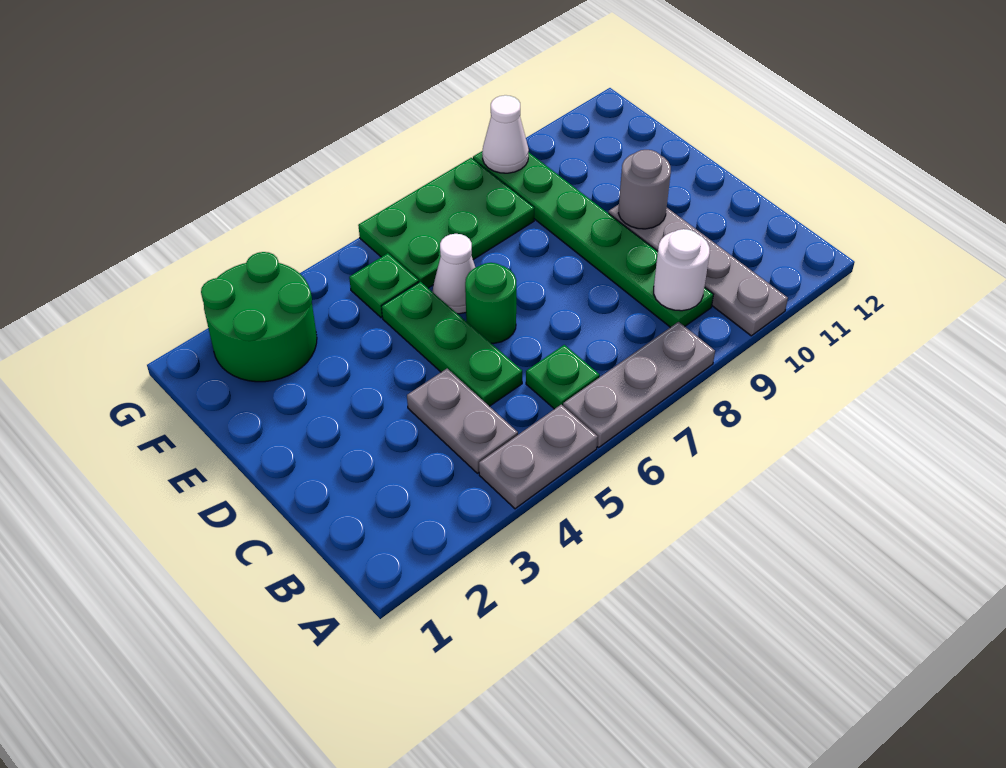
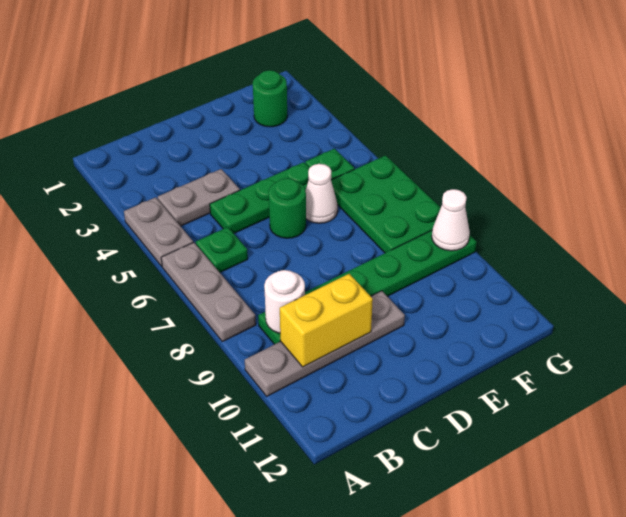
none -> yellow 1x2 brick [280,274,373,367]
grey 1x1 round brick [618,150,671,229] -> none
green 2x2 round brick [201,252,317,382] -> green 1x1 round brick [253,70,287,127]

